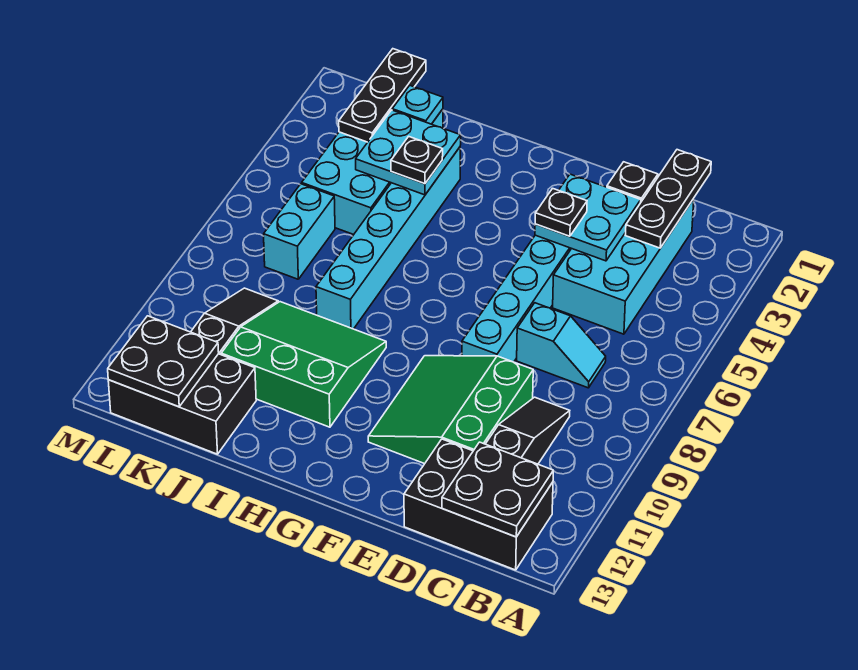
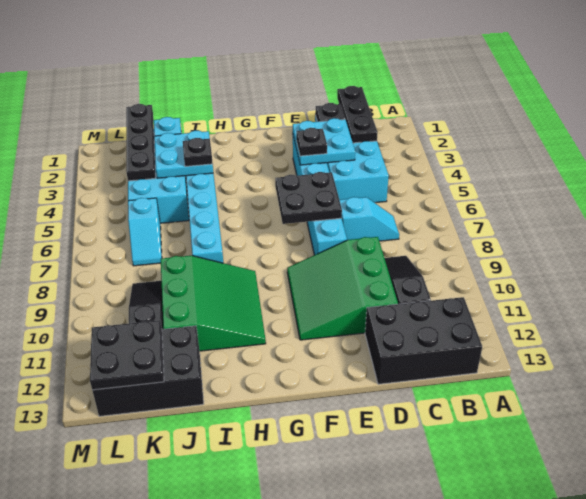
black 2x2 plate [442,442,553,537] -> black 2x2 plate moved to [275,172,342,224]
green 3x3 slope [221,302,386,427] -> green 3x3 slope turned to [161,256,266,351]
black 1x3 plate [339,49,426,142] -> black 1x4 plate [126,104,156,181]
cyan 1x2 brick [264,184,335,279] -> cyan 1x2 slope [128,198,162,266]

